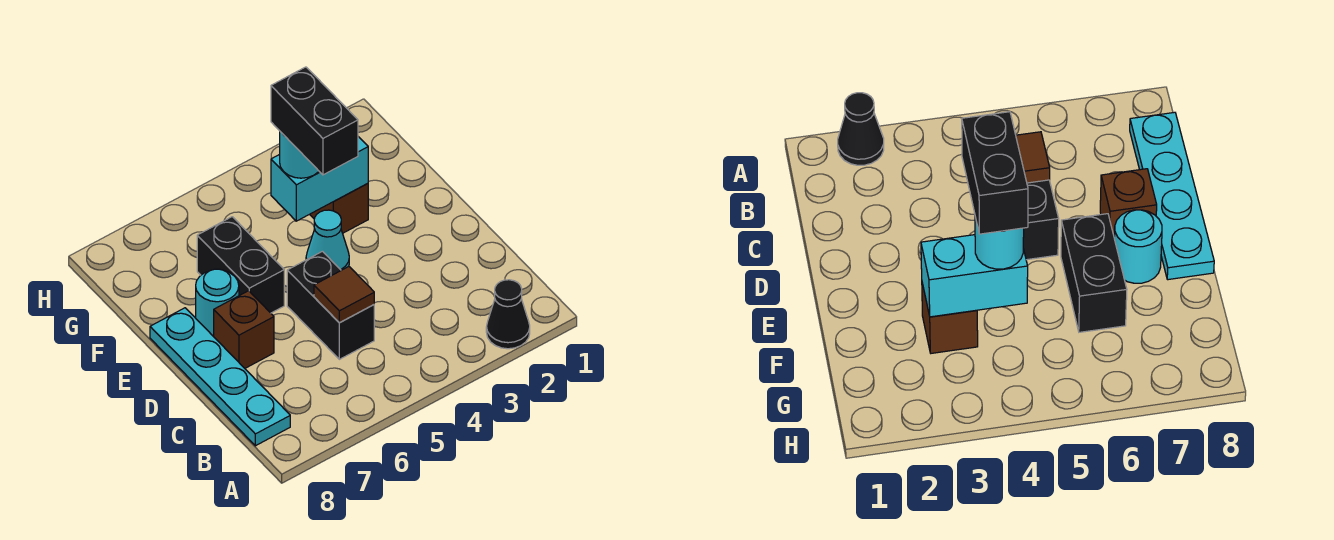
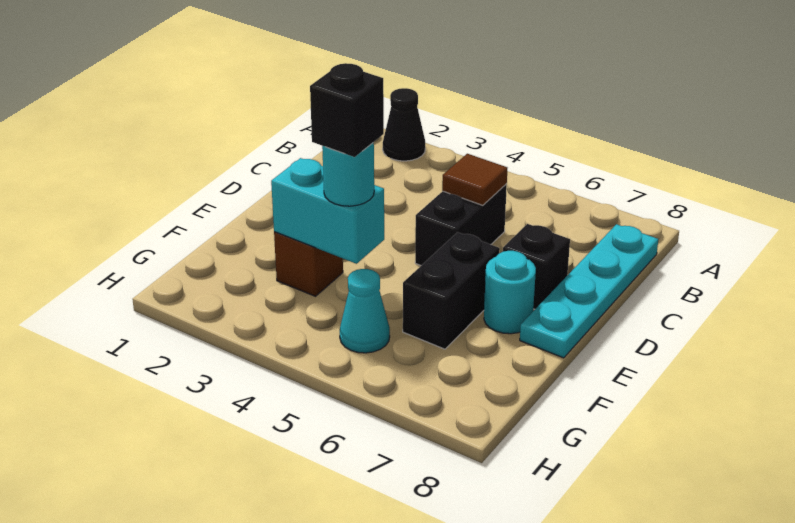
brown 1x1 brick [214,291,274,368] -> black 1x1 brick [503,224,570,309]
cyan 1x1 cone [306,210,349,270] -> cyan 1x1 cone moved to [340,269,390,353]
black 1x2 brick [271,67,358,175] -> black 1x1 brick [310,63,384,157]

